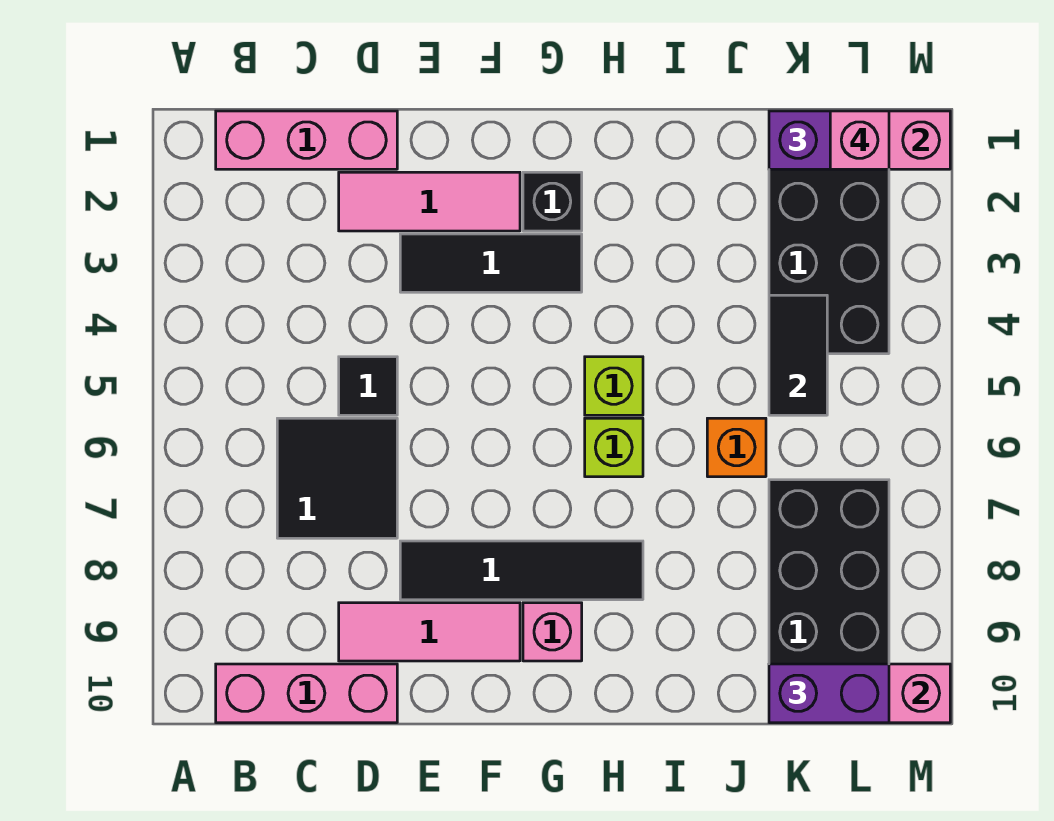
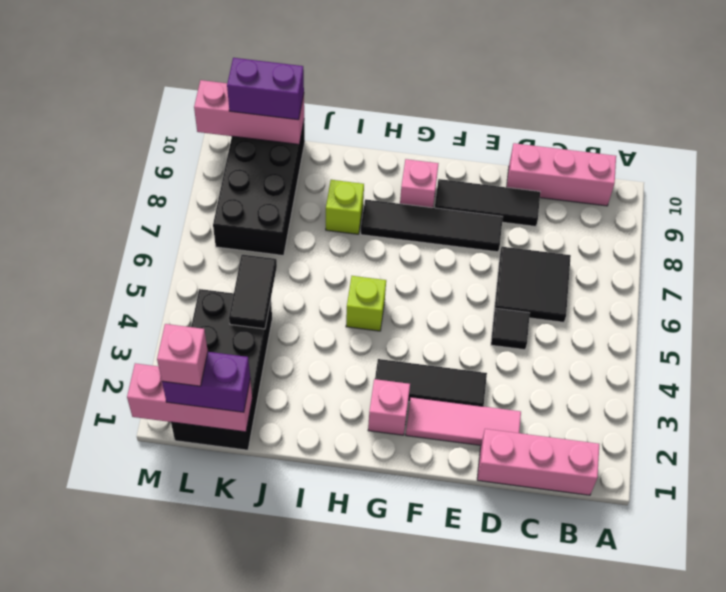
pink 1x3 tile [339,603,520,661] -> black 1x3 tile [435,179,540,226]
black 1x1 brick [523,172,582,231] -> pink 1x1 brick [368,379,410,435]
lime 1x1 brick [585,418,643,477] -> lime 1x1 brick moved to [326,180,364,234]
orange 1x1 brick [707,418,766,477] -> none

